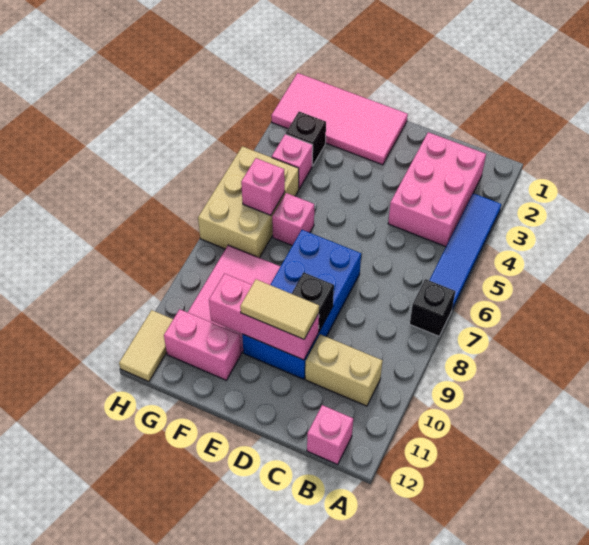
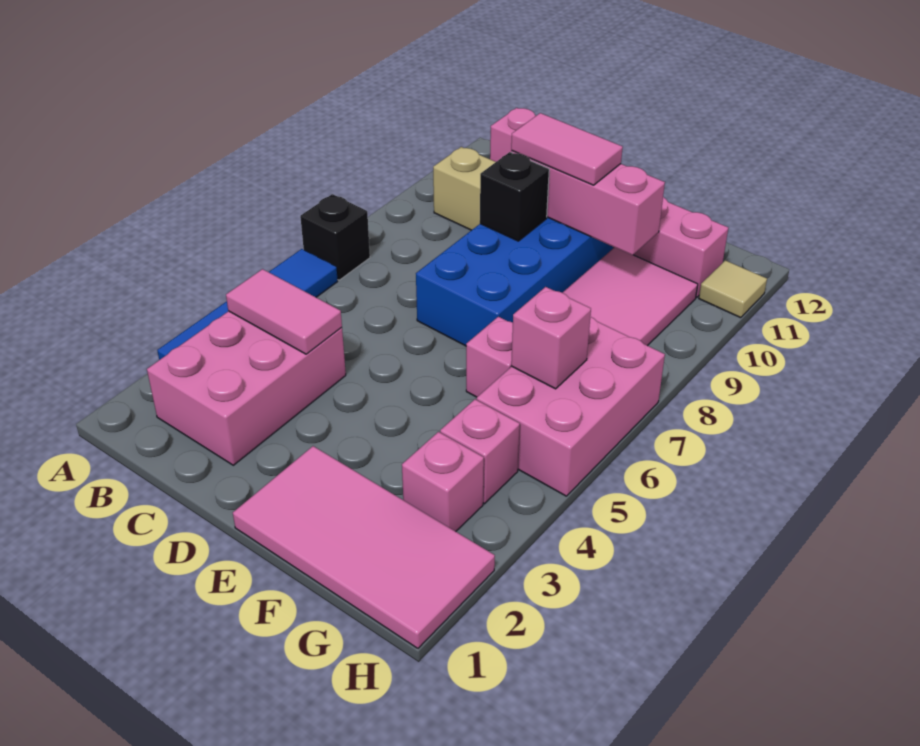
none -> pink 1x2 tile [226,269,342,354]
tan 1x2 tile [240,279,319,339] -> pink 1x2 tile [511,113,623,185]
black 1x1 brick [286,112,326,166] -> pink 1x1 brick [402,432,484,531]
tan 2x3 brick [198,146,299,258] -> pink 2x3 brick [477,317,665,496]
tan 1x2 tile [119,310,173,382] -> tan 1x1 tile [699,260,767,318]

